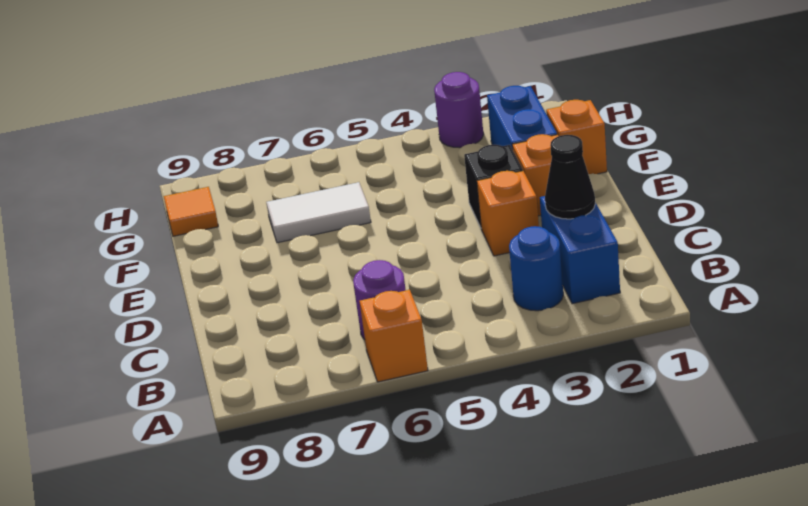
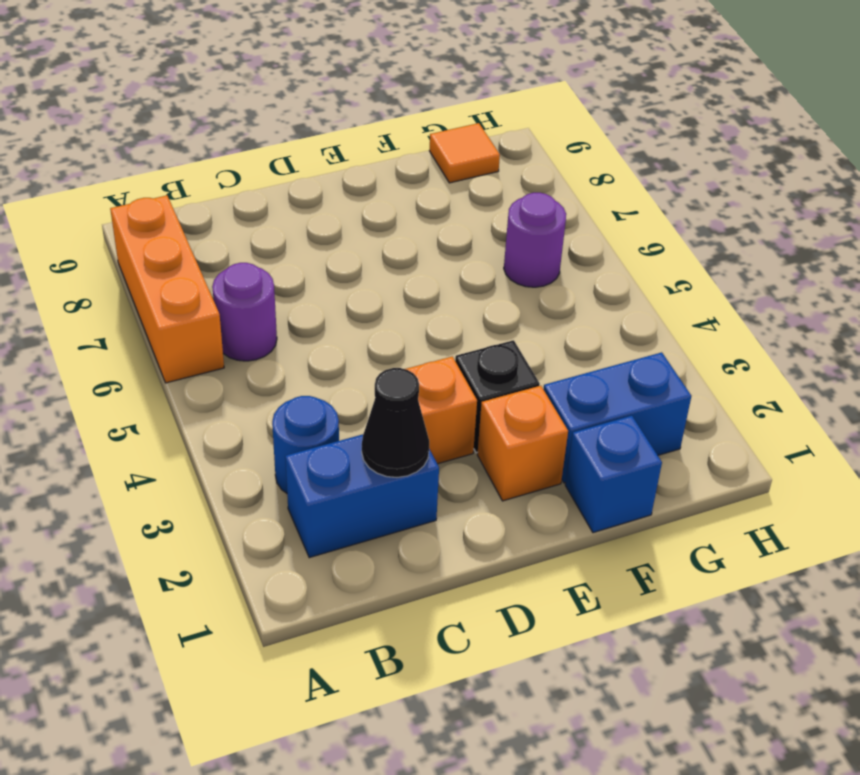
orange 1x1 brick [360,290,428,382] -> orange 1x3 brick [110,195,224,383]
orange 1x1 brick [546,100,607,174] -> blue 1x1 brick [565,416,662,533]
white 1x2 tile [266,182,371,243] -> none
purple 1x1 round brick [434,72,484,148] -> purple 1x1 round brick moved to [504,193,566,287]

